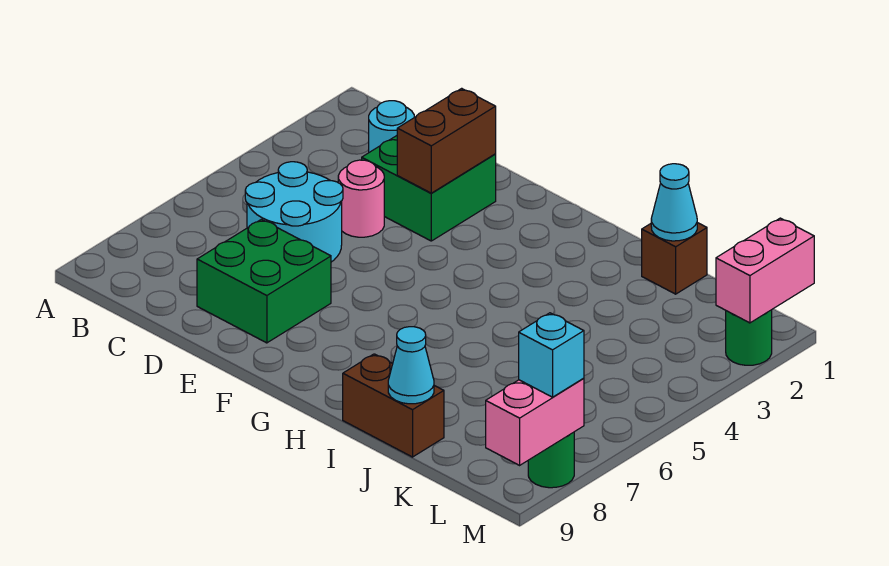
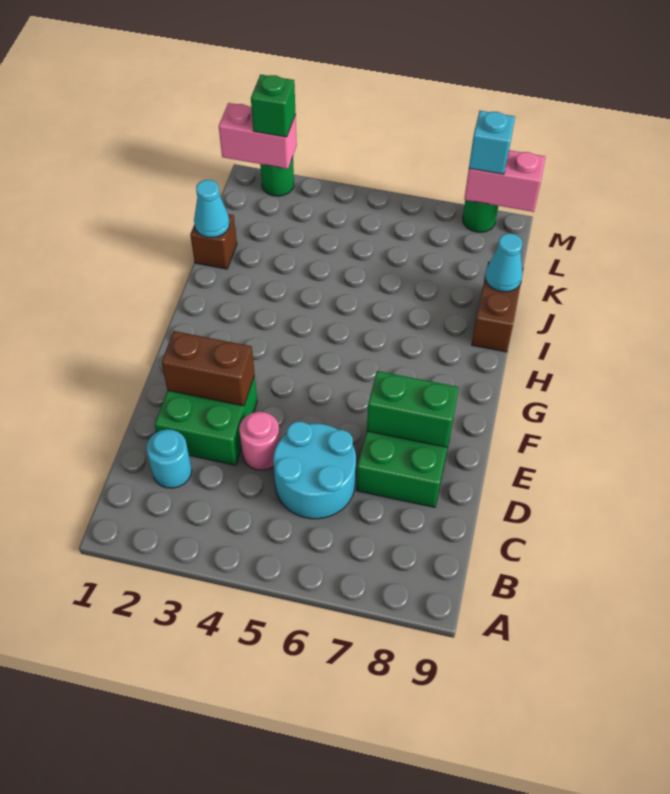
none -> green 1x2 brick [367,371,459,447]
none -> green 1x1 brick [251,75,295,137]

